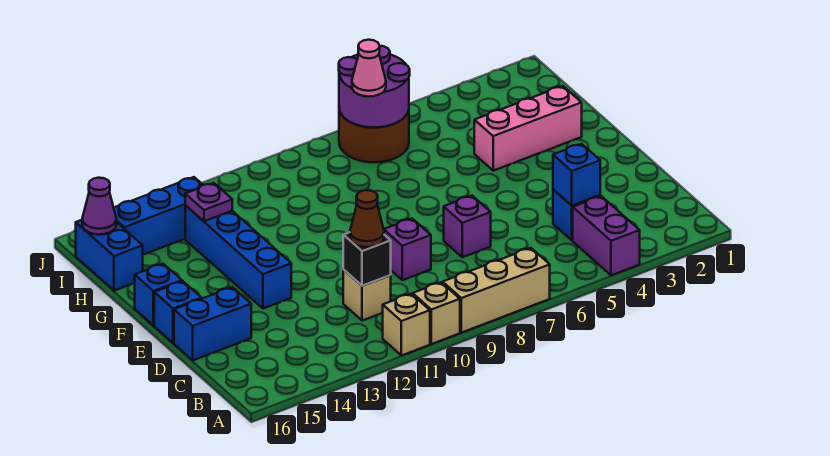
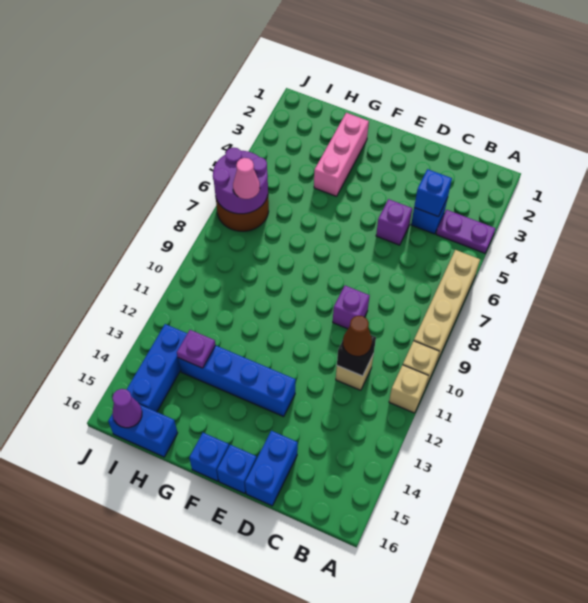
purple 1x2 brick [573,196,640,275] -> purple 1x2 plate [436,210,496,253]
tan 1x3 brick [443,248,550,333] -> tan 1x4 brick [414,250,480,362]
purple 1x1 brick [444,196,491,257] -> purple 1x1 brick moved to [376,199,412,245]

